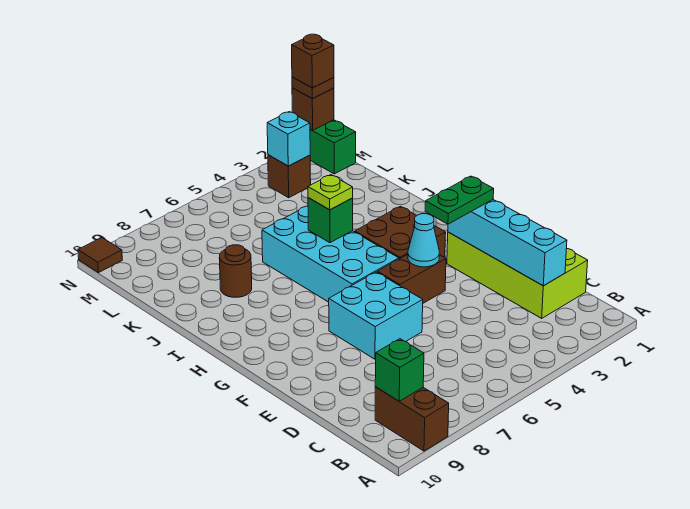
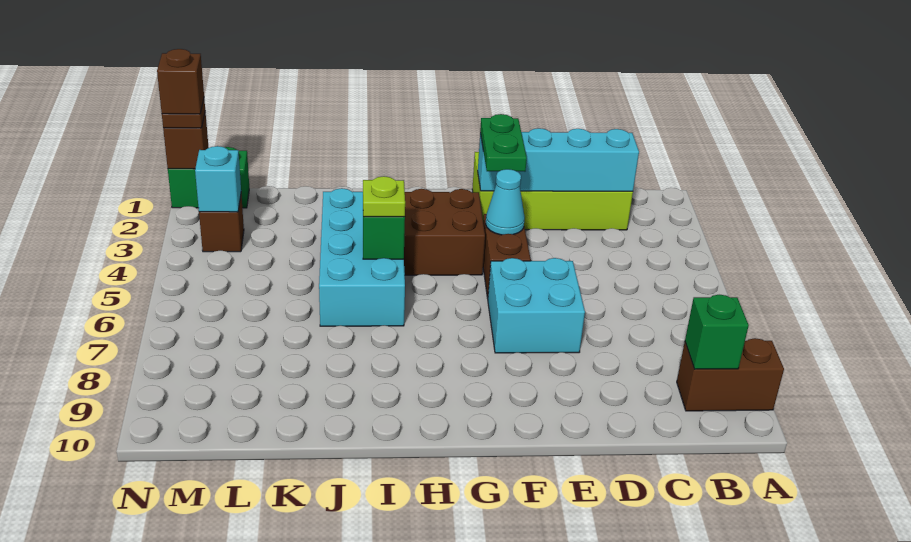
cyan 2x4 brick [262,206,399,302] -> cyan 2x4 brick turned to [319,188,405,326]
brown 1x1 round brick [219,245,252,297] -> none
brown 1x1 tile [78,238,122,273] -> none

